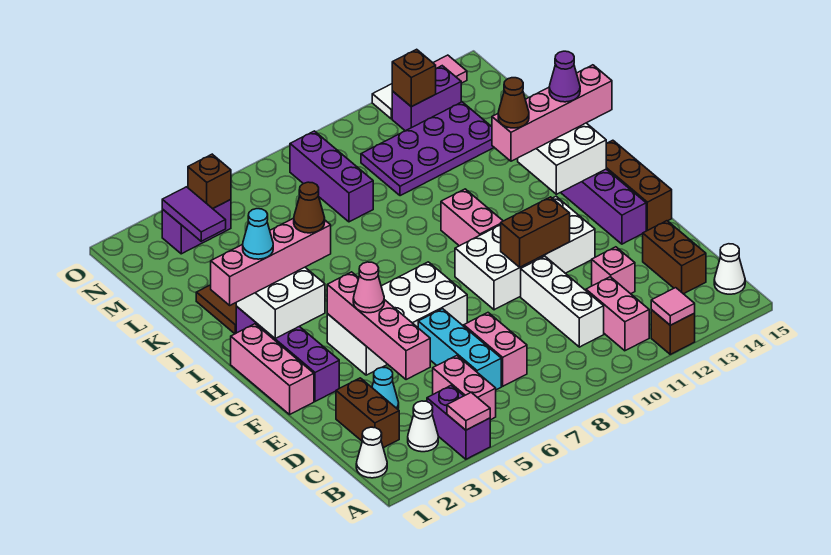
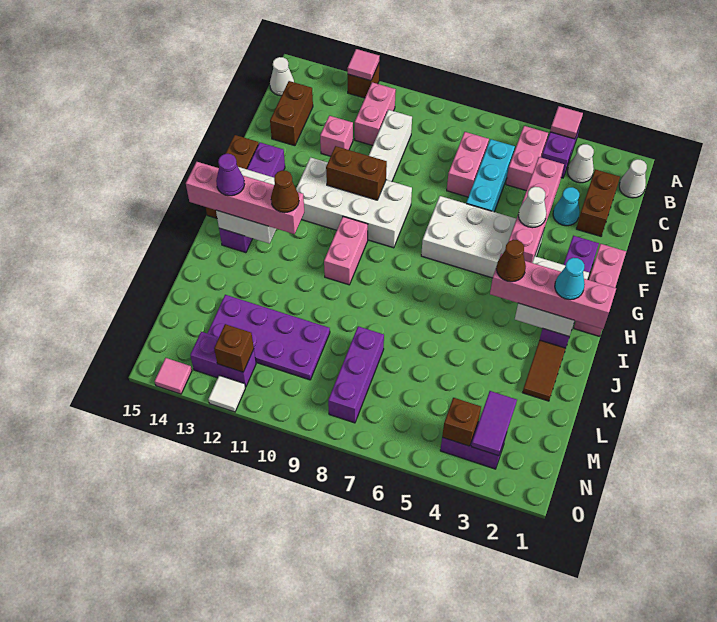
pink 1x1 cone [353,262,384,313] -> white 1x1 cone [518,187,546,228]

